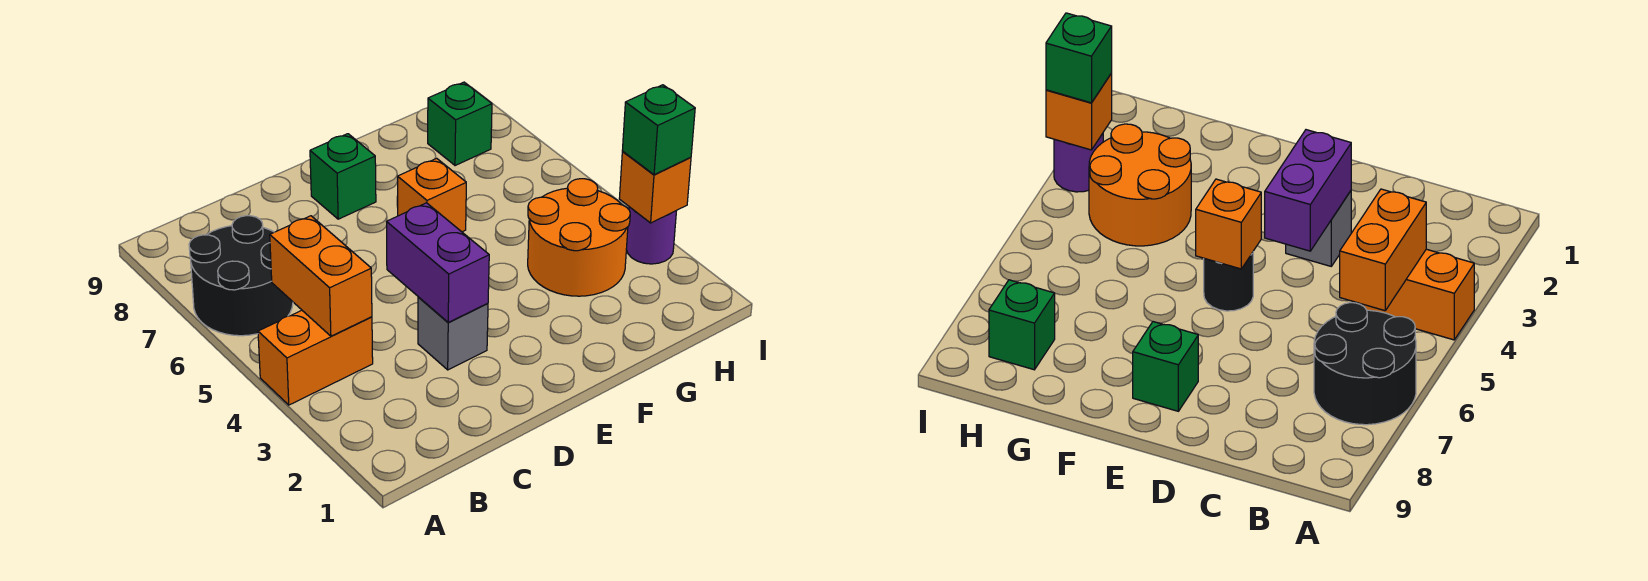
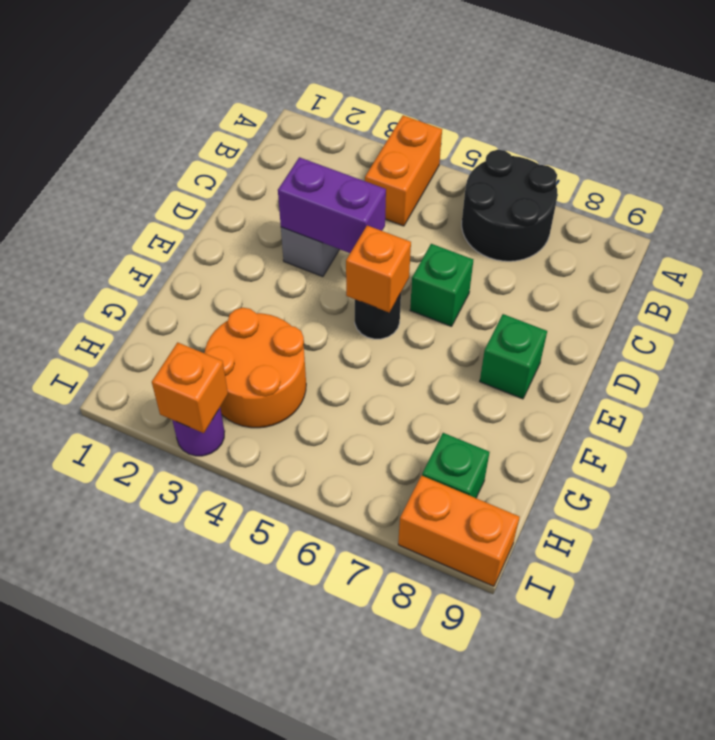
orange 1x2 brick [270,216,372,336] -> orange 1x2 brick moved to [398,476,520,586]
green 1x1 brick [622,85,695,175] -> green 1x1 brick moved to [410,244,473,326]

